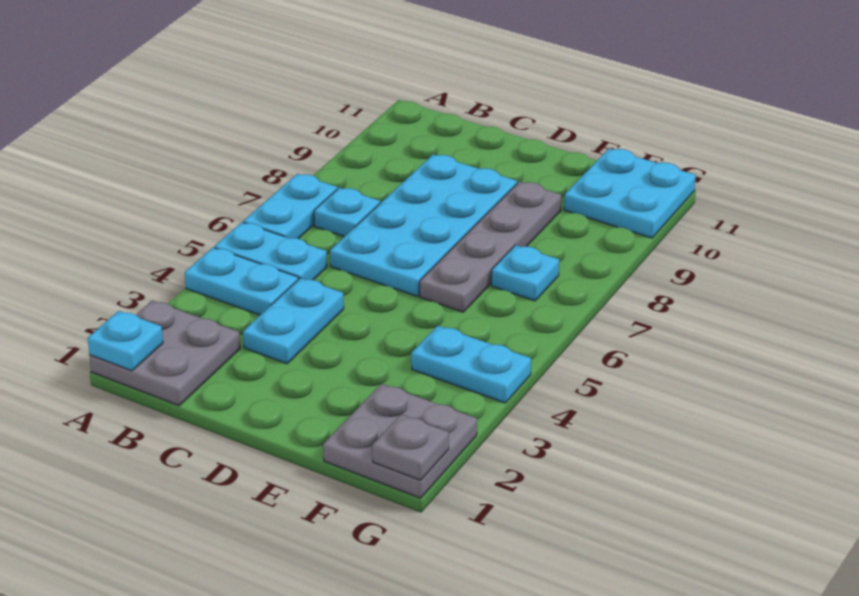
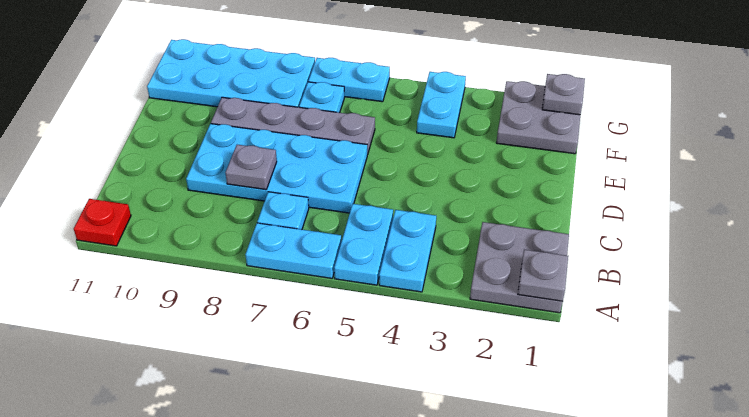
cyan 1x1 plate [88,311,163,371] -> grey 1x1 plate [518,250,568,301]
none -> red 1x1 plate [74,199,131,246]
cyan 1x2 plate [243,278,344,364] -> cyan 1x2 plate moved to [308,58,390,102]
none -> grey 1x1 plate [225,145,277,190]
cyan 2x2 plate [564,149,696,238] -> cyan 2x4 plate [147,39,315,107]

